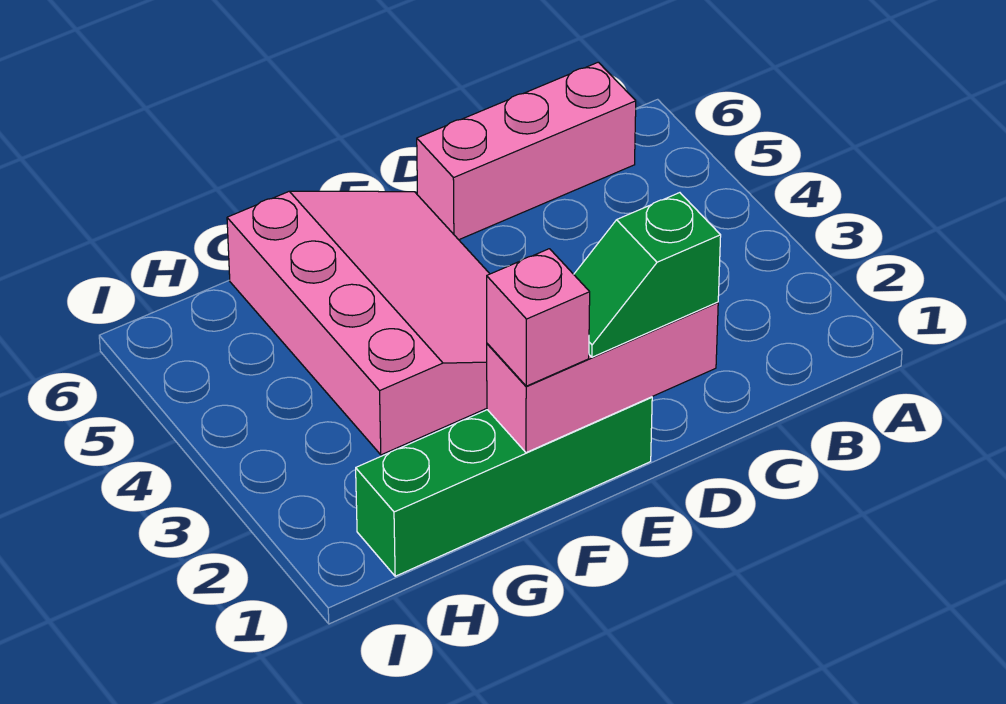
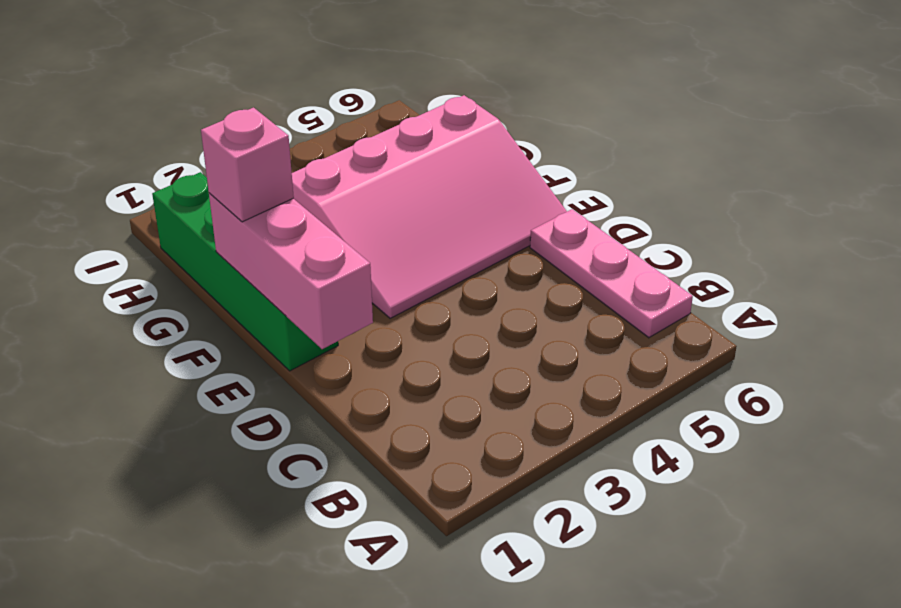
pink 1x3 brick [417,62,636,240] -> pink 1x3 plate [530,209,693,338]
green 1x2 slope [574,193,721,357] -> none

